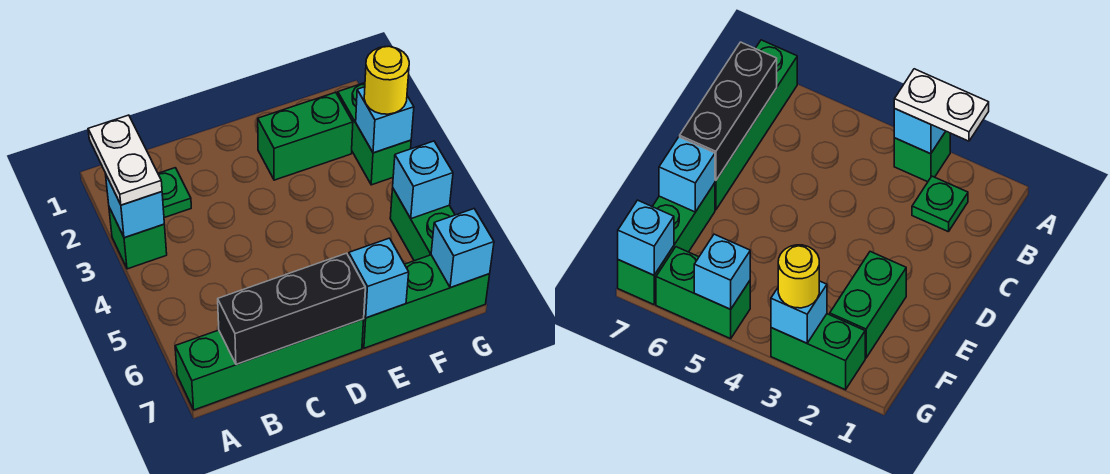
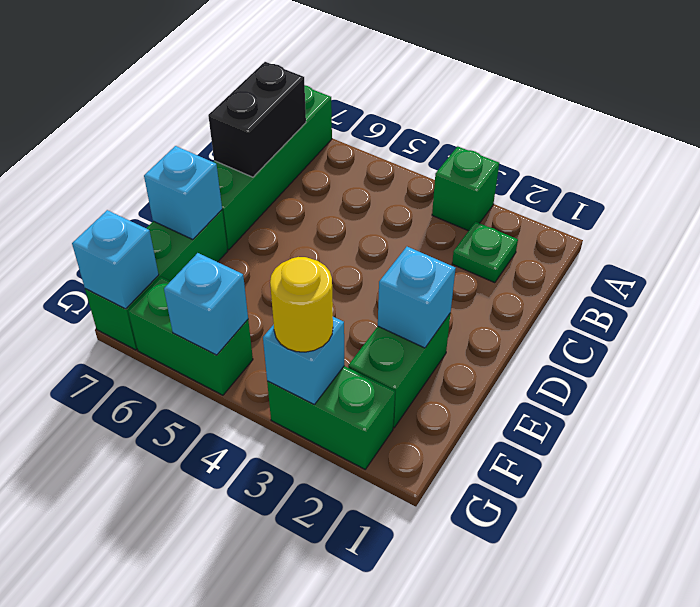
white 1x2 plate [88,115,162,205] -> none
cyan 1x1 brick [106,175,164,238] -> cyan 1x1 brick moved to [378,247,456,348]
black 1x3 brick [218,253,365,365] -> black 1x2 brick [208,62,306,177]

